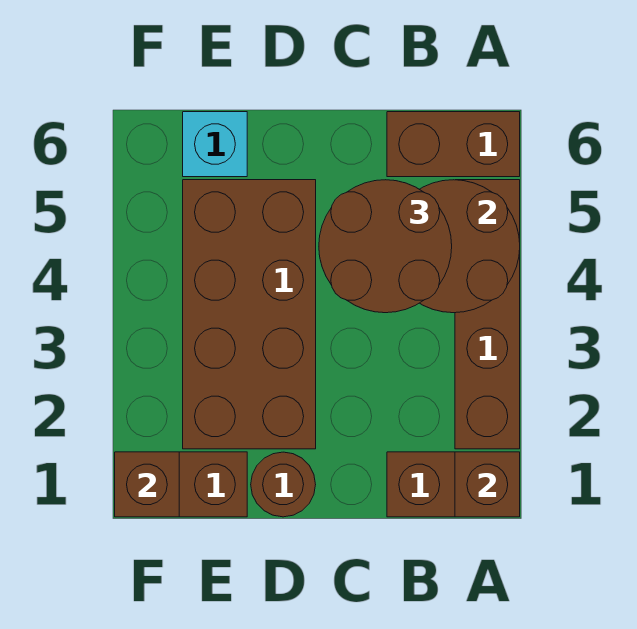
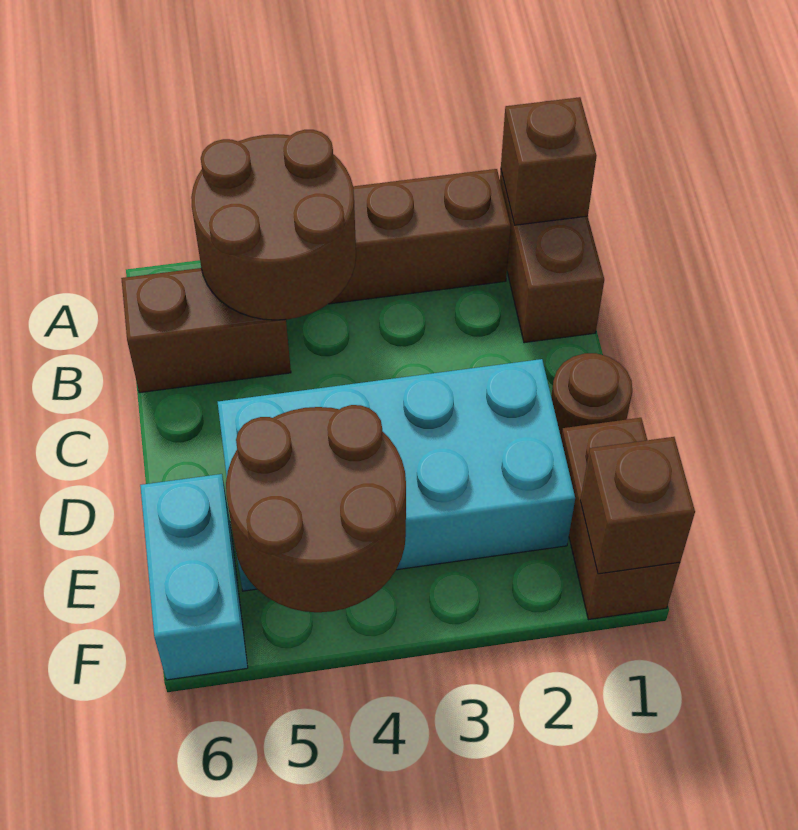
brown 1x2 brick [387,112,520,177] -> brown 1x2 brick turned to [121,268,291,393]
brown 2x2 round brick [319,180,452,313] -> brown 2x2 round brick moved to [226,405,406,612]
brown 2x4 brick [183,180,316,449] -> cyan 2x4 brick [218,359,575,591]
cyan 1x1 brick [183,112,247,177] -> cyan 1x2 brick [140,474,248,680]

